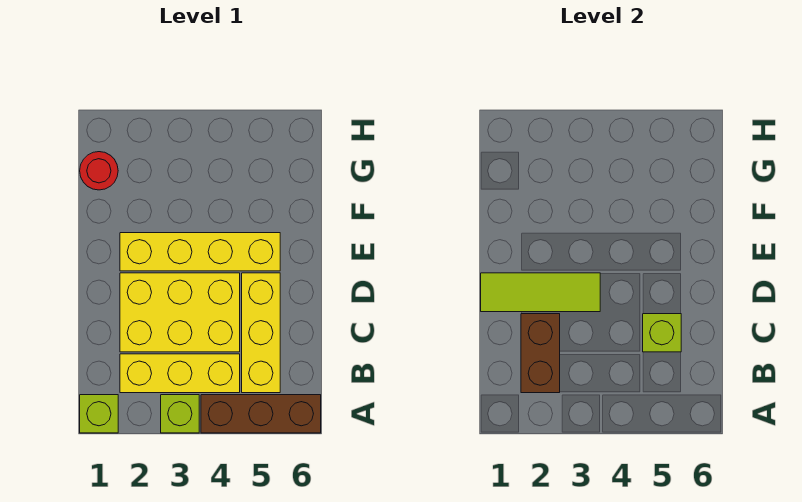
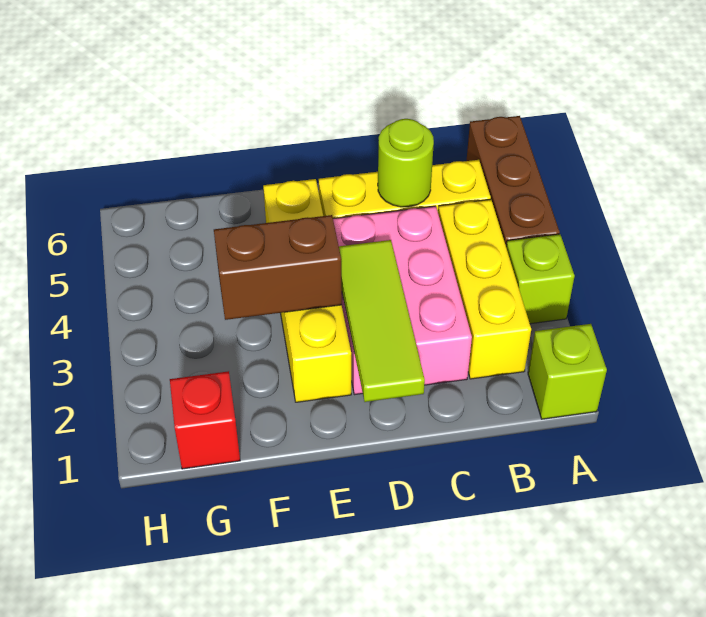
brown 1x2 brick [521,314,560,393] -> brown 1x2 brick moved to [214,215,342,320]
yellow 2x3 brick [120,273,240,352] -> pink 2x3 brick [333,206,472,395]
lime 1x1 brick [643,314,681,352] -> lime 1x1 round brick [378,119,434,207]
red 1x1 round brick [80,152,118,190] -> red 1x1 brick [170,371,240,469]

